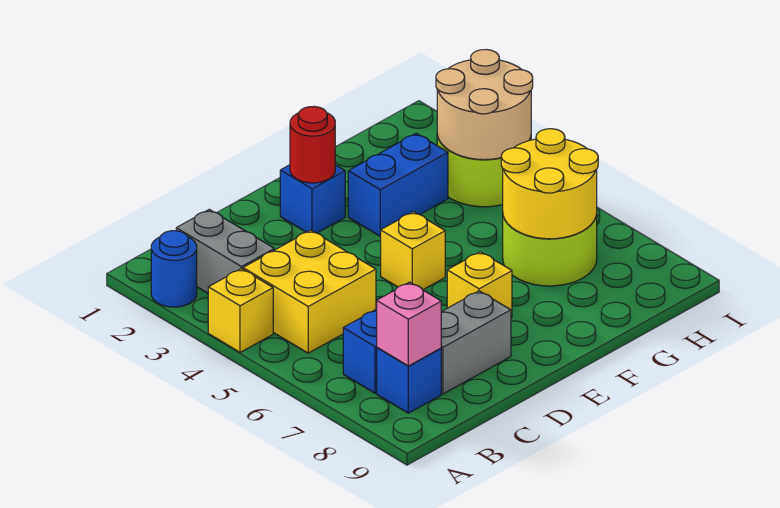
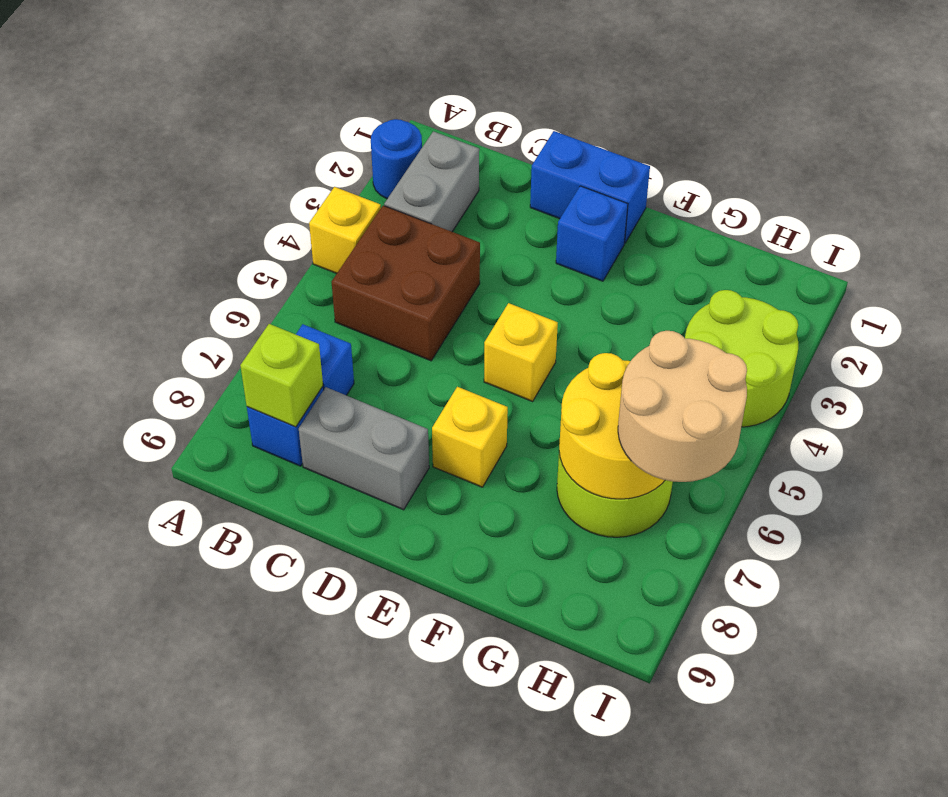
yellow 2x2 brick [243,230,376,353] -> brown 2x2 brick [332,206,480,361]
pink 1x1 brick [377,282,441,366] -> lime 1x1 brick [240,324,323,427]
red 1x1 round brick [290,106,335,183] -> none
blue 1x2 brick [348,133,448,236] -> blue 1x2 brick moved to [530,131,650,243]
tan 2x2 round brick [436,50,533,160] -> tan 2x2 round brick moved to [618,331,747,482]

